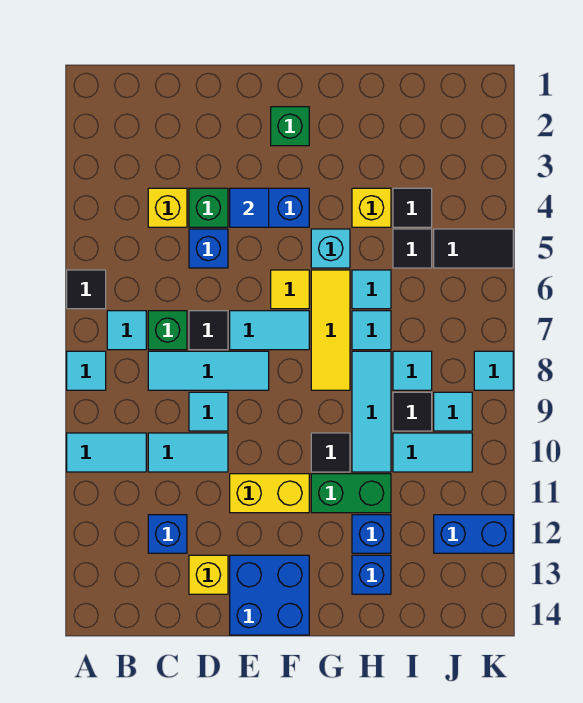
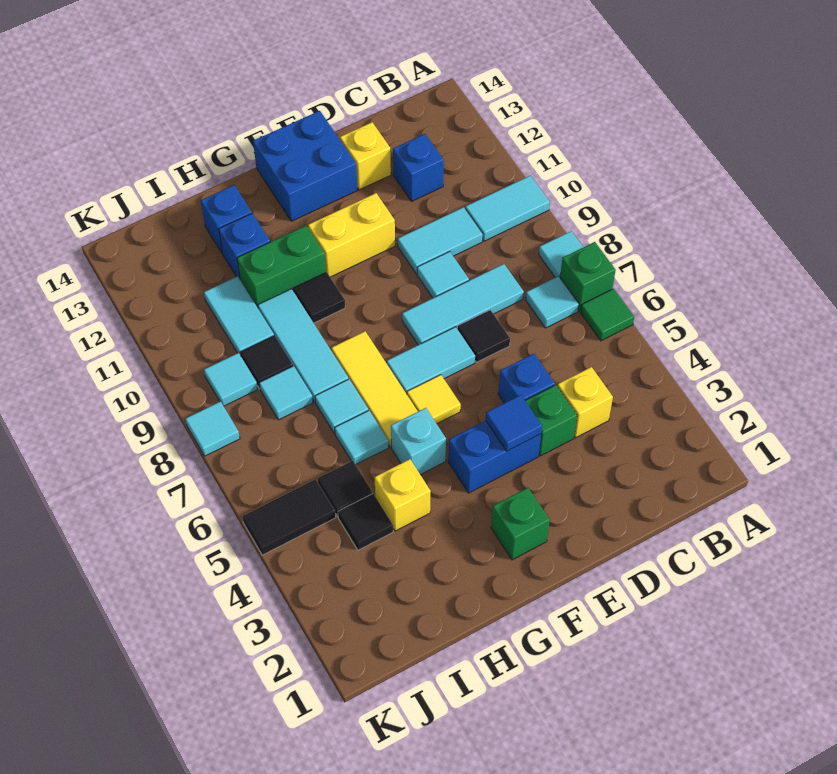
black 1x1 tile [67,270,106,309] -> green 1x1 tile [580,289,634,341]
green 1x1 brick [148,311,187,350] -> green 1x1 brick moved to [560,242,616,311]
cyan 1x2 tile [393,433,472,472] -> cyan 1x2 tile turned to [204,276,274,356]
blue 1x2 brick [434,515,513,553] -> none

